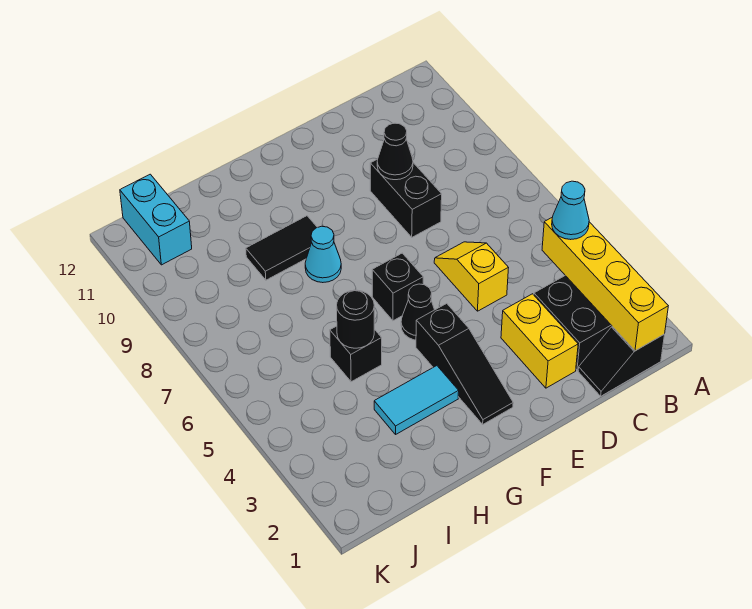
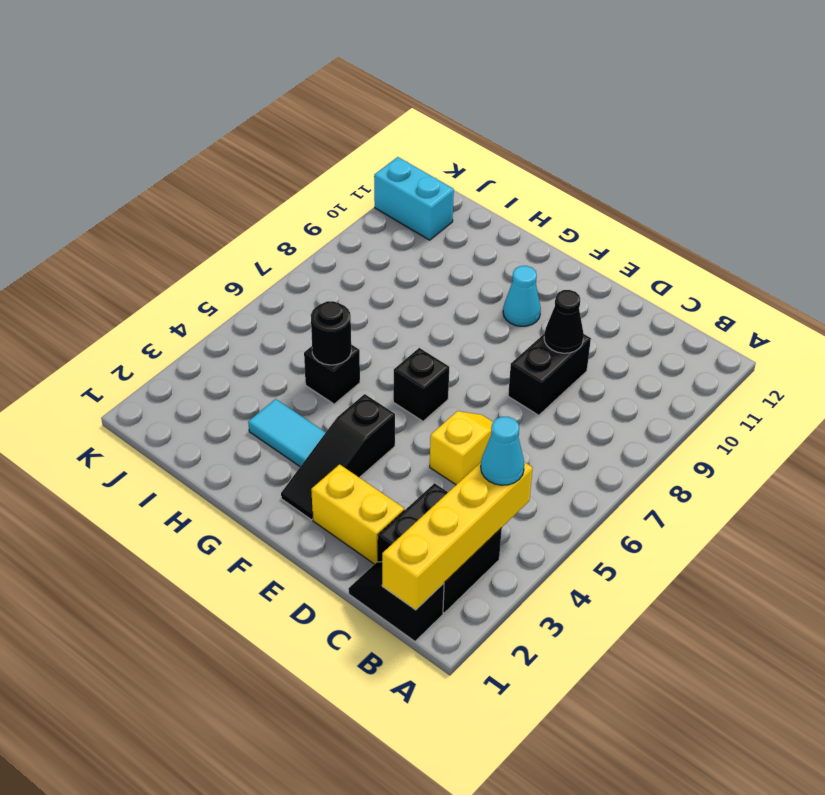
yellow 1x2 brick [501,294,578,388] -> yellow 1x2 brick turned to [311,464,404,564]
black 1x1 cone [401,284,434,340] -> none
cyan 1x1 cone [305,226,341,283] -> cyan 1x1 cone moved to [503,266,541,326]
black 1x2 tile [246,216,317,280] -> none
cyan 1x2 brick [120,174,192,265] -> cyan 1x2 brick turned to [374,157,454,240]

